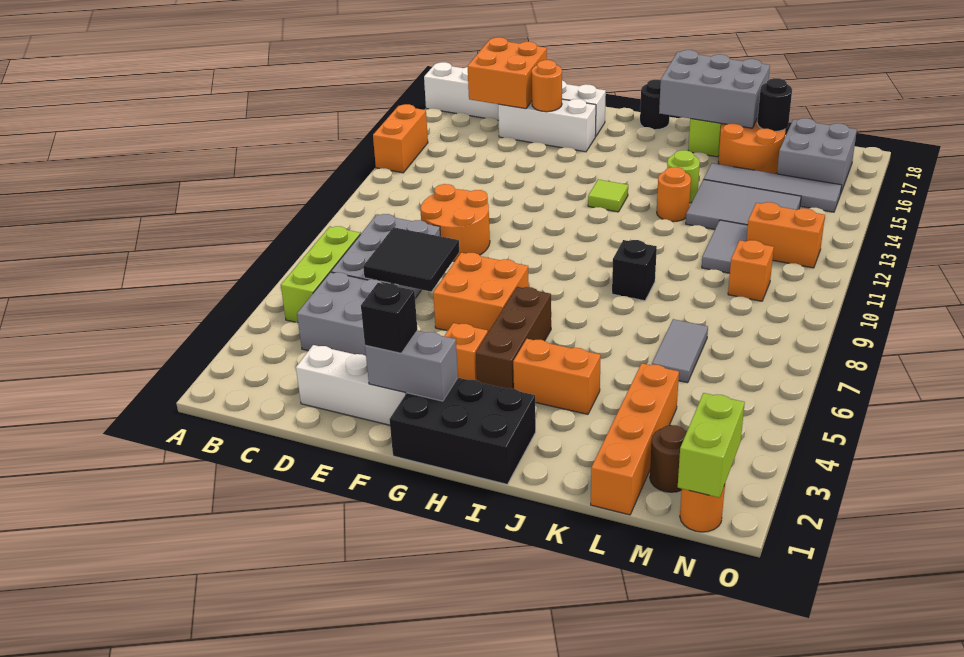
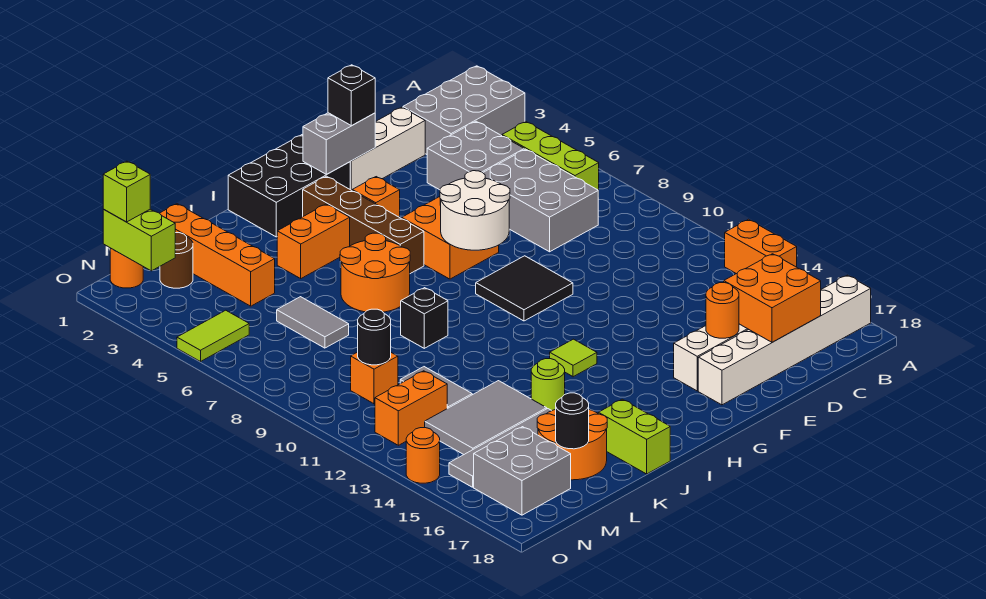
black 2x2 tile [363,227,459,292] -> black 2x2 tile moved to [476,256,573,321]
orange 2x2 round brick [420,184,490,261] -> orange 2x2 round brick moved to [340,233,410,312]
none -> white 2x2 round brick [440,171,510,250]
brown 1x3 brick [476,287,551,389] -> brown 1x4 brick [303,176,424,274]
black 1x1 round brick [640,80,670,130] -> black 1x1 round brick moved to [358,309,391,365]
grey 2x3 brick [659,50,770,128] -> grey 2x3 brick moved to [403,66,525,154]
orange 1x1 round brick [657,167,691,222] -> orange 1x1 round brick moved to [406,428,440,483]
none -> lime 1x1 brick [103,161,150,222]
none -> lime 1x2 tile [177,310,249,362]

